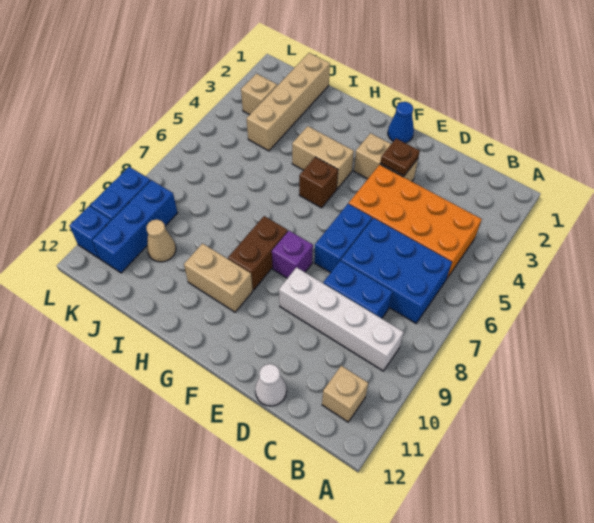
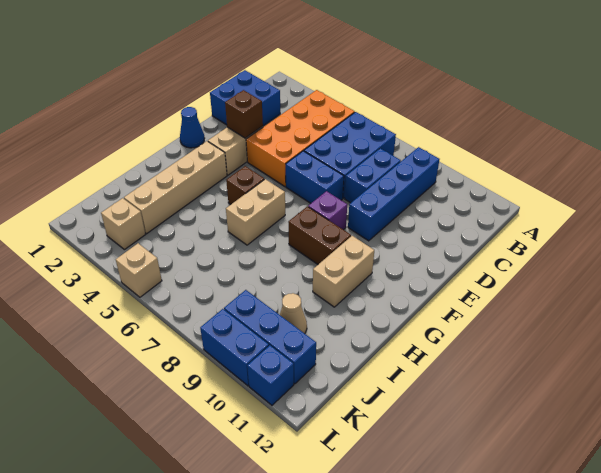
white 1x4 brick [279,267,404,371] -> blue 1x4 brick [348,147,440,241]
tan 1x1 brick [322,366,368,422] -> tan 1x1 brick moved to [116,243,162,297]
none -> blue 2x2 brick [210,70,280,126]
white 1x1 cone [255,364,287,406] -> none
brown 1x1 plate [381,139,420,176] -> brown 1x1 brick [225,90,263,138]
tan 1x2 brick [292,126,354,189] -> tan 1x2 brick moved to [226,179,285,245]
tan 1x4 brick [247,53,330,151] -> tan 1x4 brick turned to [124,141,227,234]

